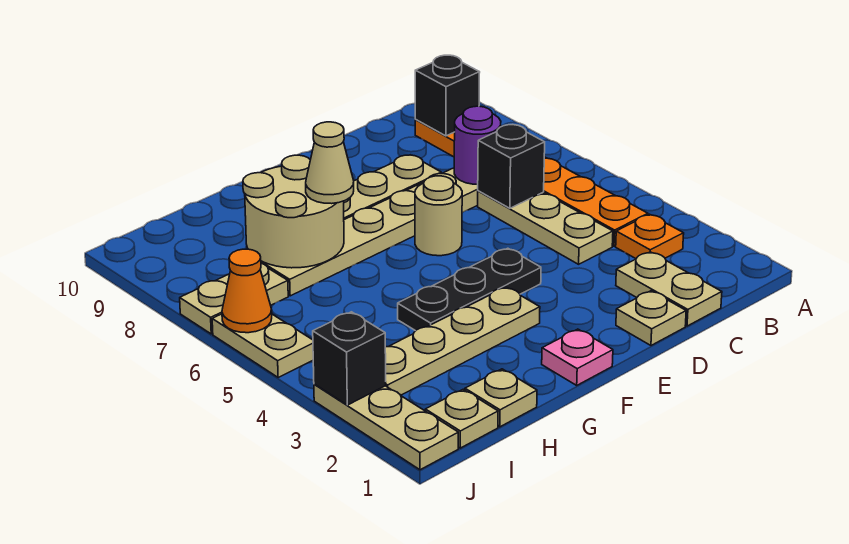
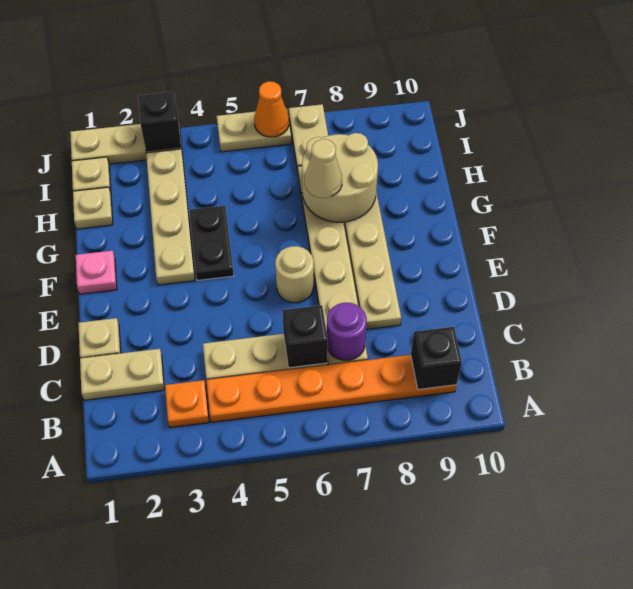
black 1x3 plate [398,248,541,331] -> black 1x2 plate [189,206,234,280]

